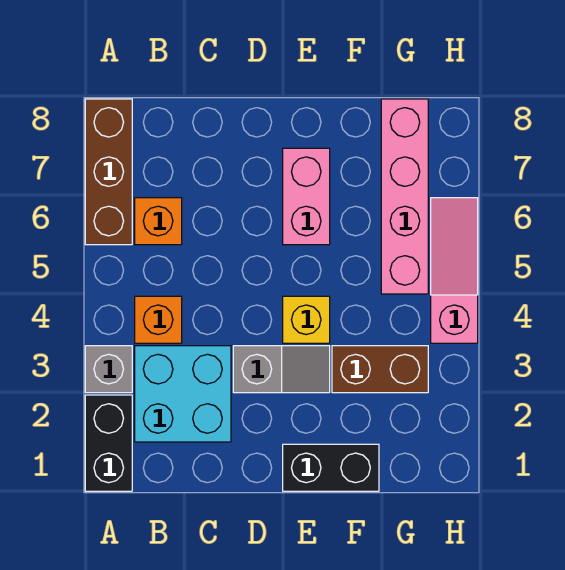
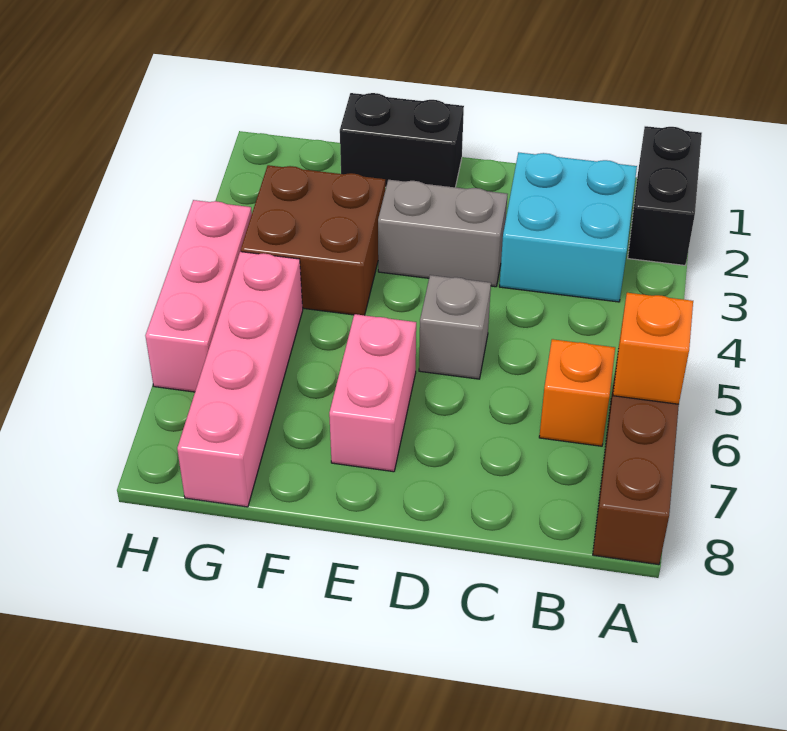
grey 1x1 brick [85,346,132,393] -> grey 1x1 brick moved to [419,275,491,379]
orange 1x1 brick [135,296,182,343] -> orange 1x1 brick moved to [613,293,693,404]
grey 1x2 slope [233,346,330,393] -> grey 1x2 brick [378,180,508,287]
yellow 1x1 brick [283,296,330,343] -> none
brown 1x2 brick [332,346,428,393] -> brown 2x2 brick [241,165,385,315]
pink 1x3 slope [431,198,478,343] -> pink 1x3 brick [145,200,252,392]

